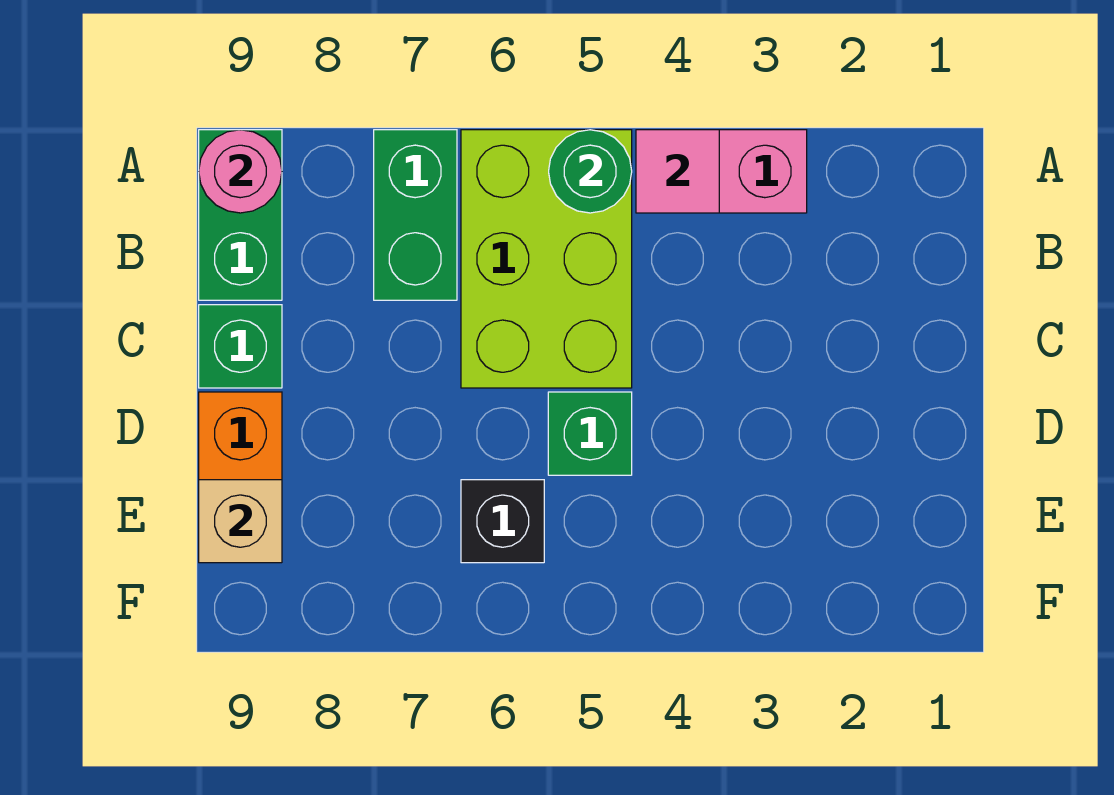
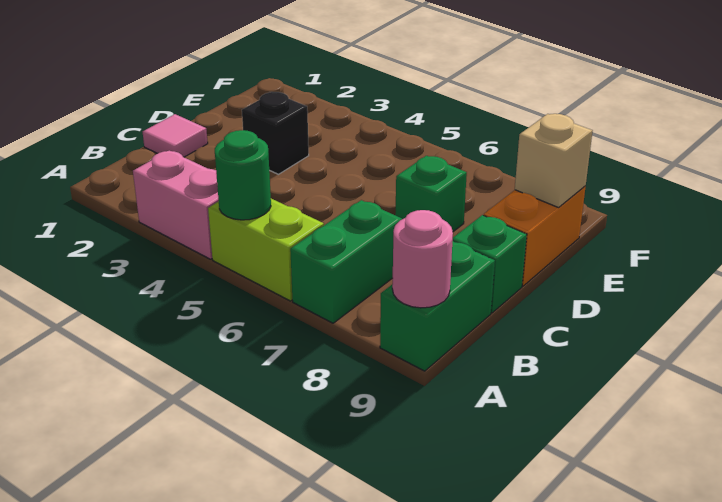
pink 1x1 tile [636,130,719,213] -> pink 1x1 tile moved to [143,114,208,157]
lime 2x3 brick [461,130,632,388] -> lime 1x2 brick [208,199,324,301]
green 1x1 brick [548,392,632,475] -> green 1x1 brick moved to [395,156,467,232]
black 1x1 brick [461,480,544,563] -> black 1x1 brick moved to [242,92,309,174]

